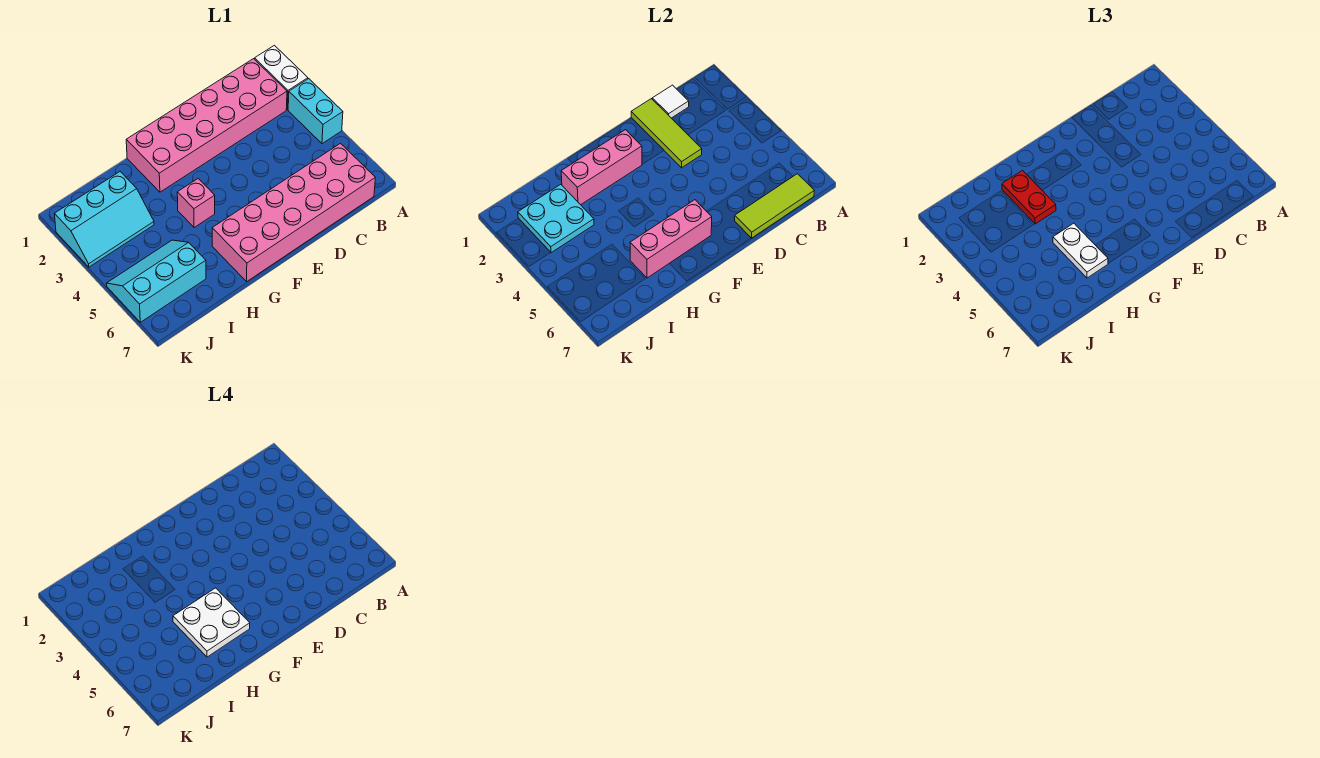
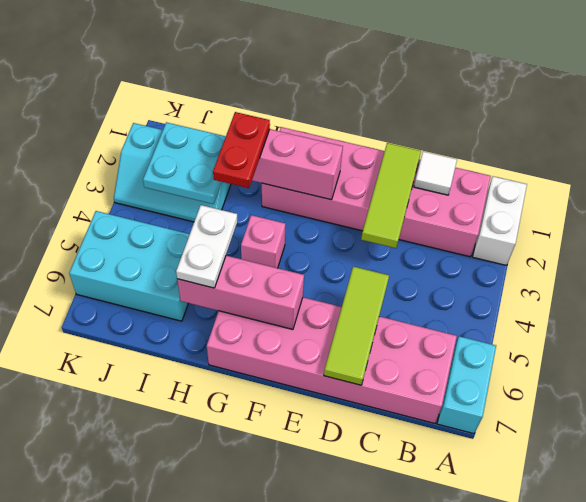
cyan 1x2 brick [288,79,343,144] -> cyan 1x2 brick moved to [437,336,496,434]
lime 1x3 tile [735,174,814,238] -> lime 1x3 tile turned to [324,266,389,385]
white 2x2 plate [173,588,250,657] -> none
cyan 2x3 slope [106,240,206,322] -> cyan 2x3 brick [69,211,190,321]

